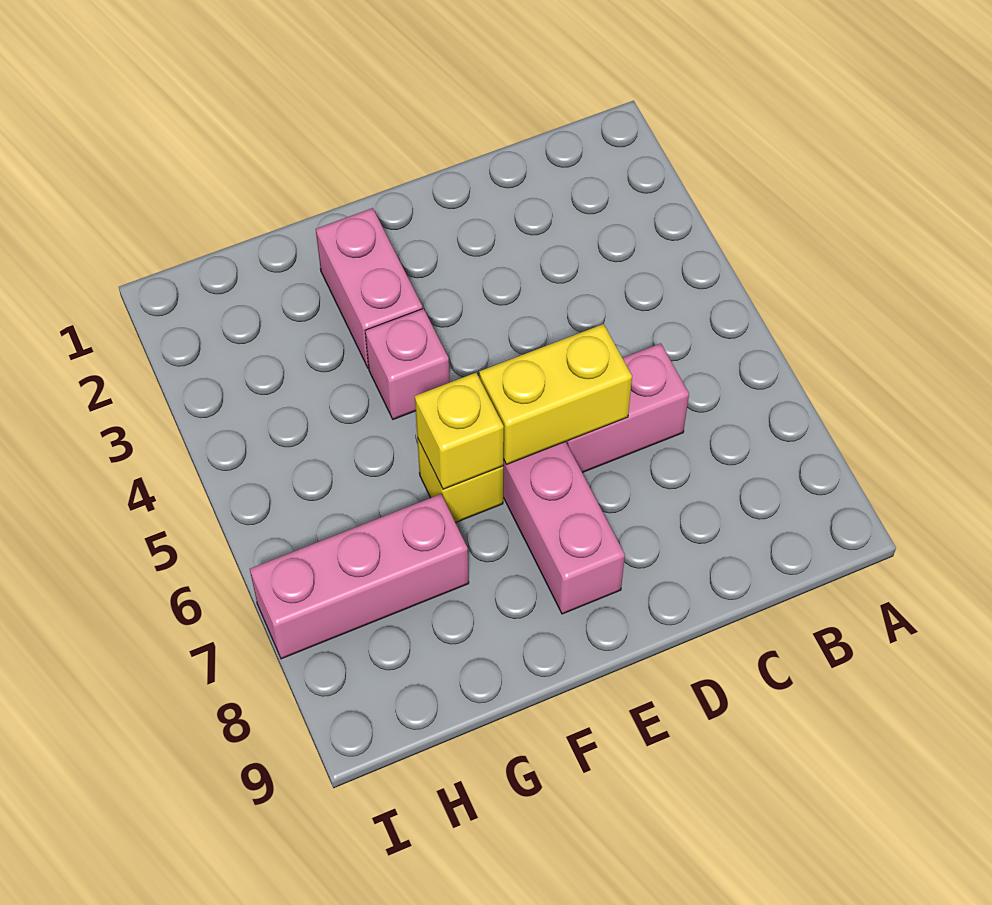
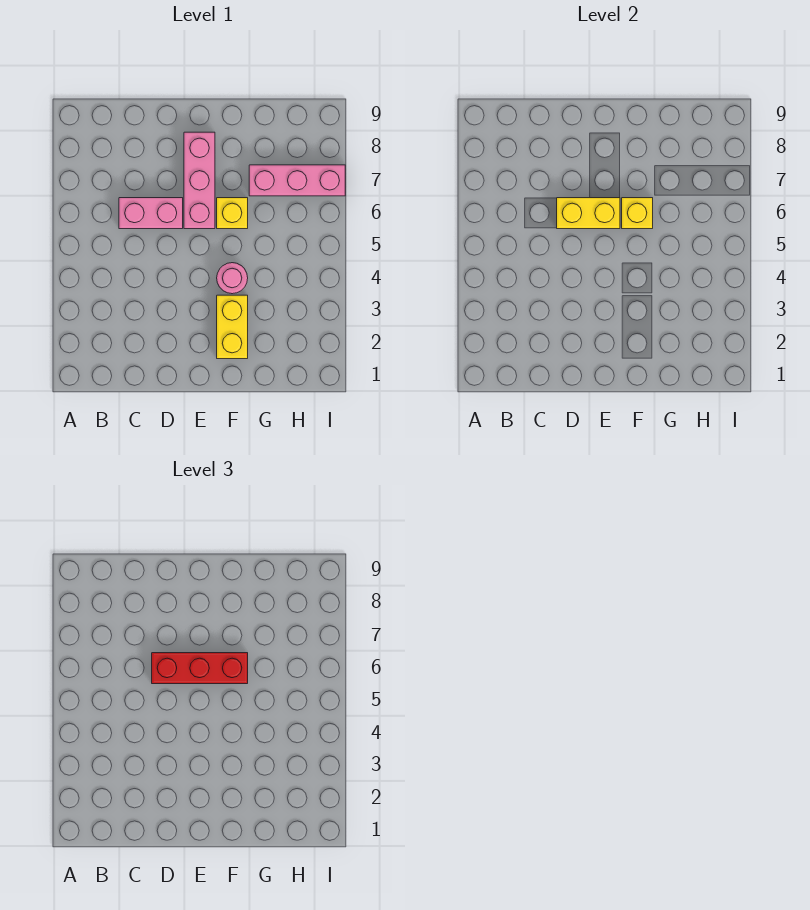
none -> red 1x3 brick [152,653,248,684]
pink 1x2 brick [316,208,422,368] -> yellow 1x2 brick [217,295,248,359]
pink 1x1 brick [365,309,450,420] -> pink 1x1 round brick [217,263,248,294]

